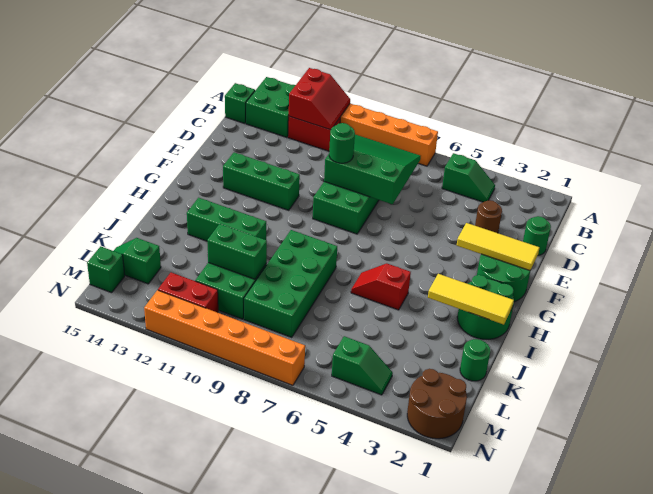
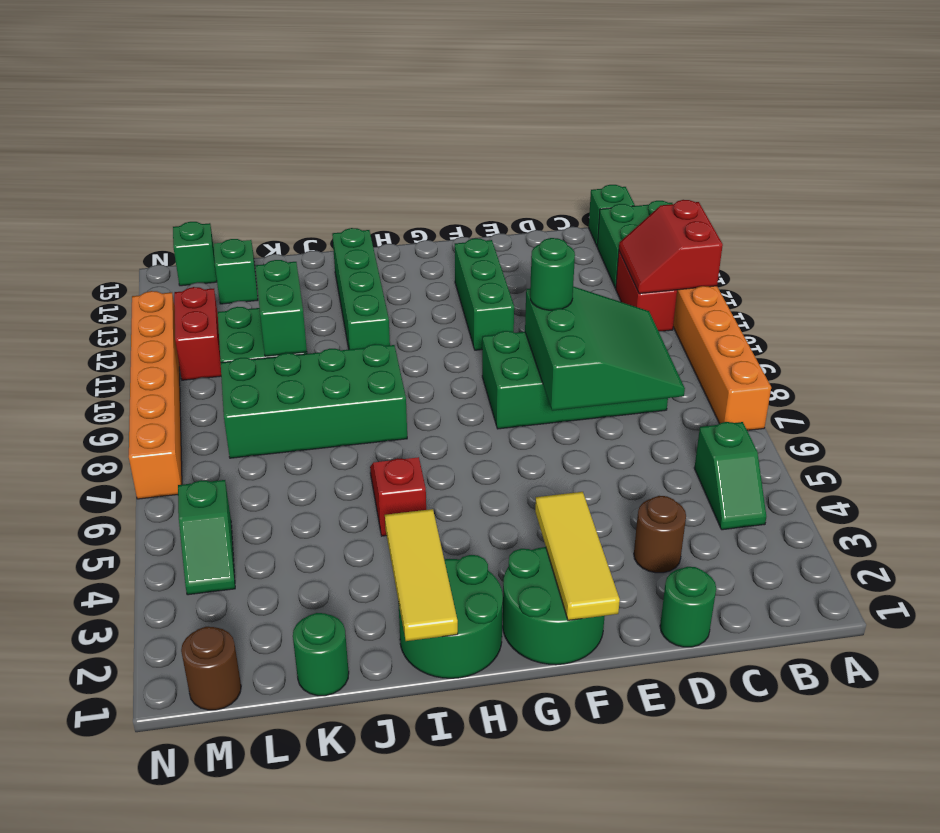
red 2x2 slope [289,68,350,130] -> red 2x2 slope turned to [619,200,723,294]
green 1x3 brick [187,198,266,241] -> green 1x4 brick [332,228,390,349]
brown 2x2 round brick [407,369,467,439] -> brown 1x1 round brick [181,627,241,710]

